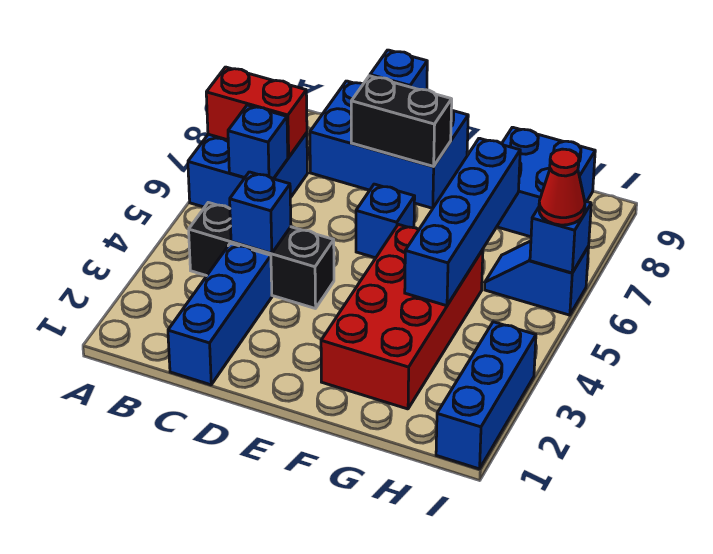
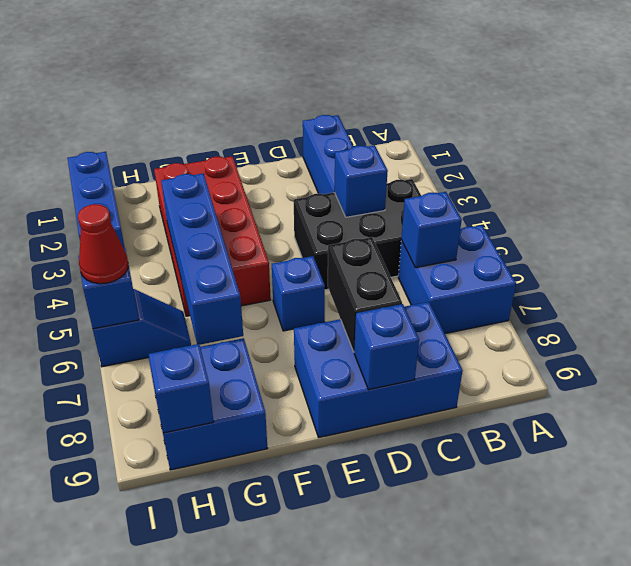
red 1x2 brick [206,67,307,157] -> none
black 1x3 brick [189,203,334,309] -> black 2x3 brick [294,179,421,290]
black 1x2 brick [351,76,452,166] -> black 1x2 brick turned to [328,237,402,352]
none -> blue 1x1 brick [149,344,214,433]

